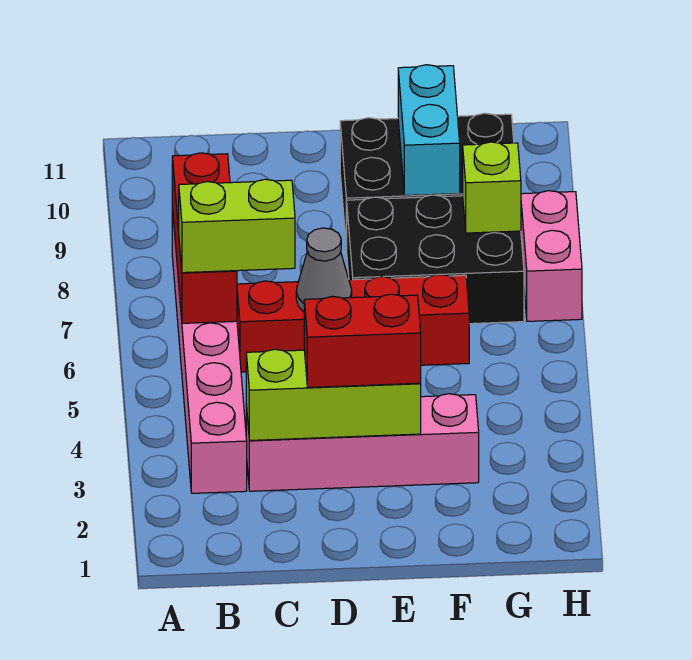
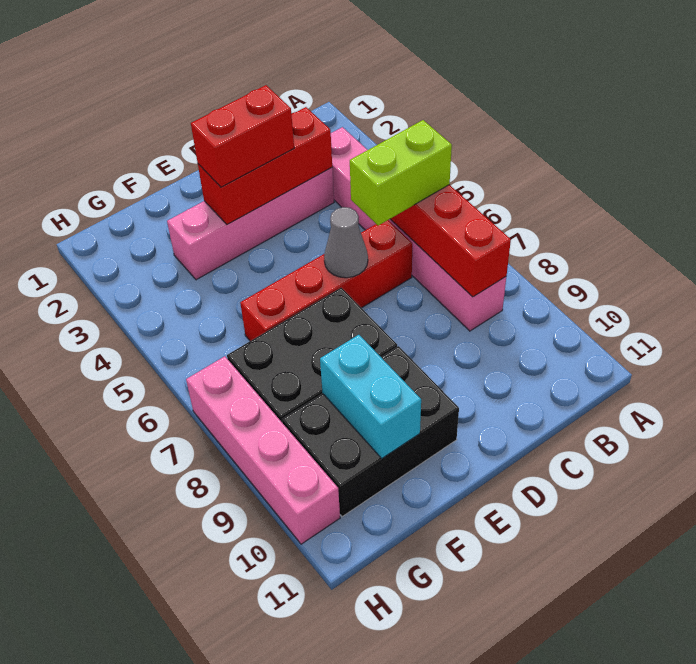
lime 1x3 brick [246,349,421,441] -> red 1x3 brick [198,107,332,225]
lime 1x1 brick [463,142,521,233] -> none
pink 1x2 brick [521,191,582,321] -> pink 1x4 brick [186,356,340,544]

